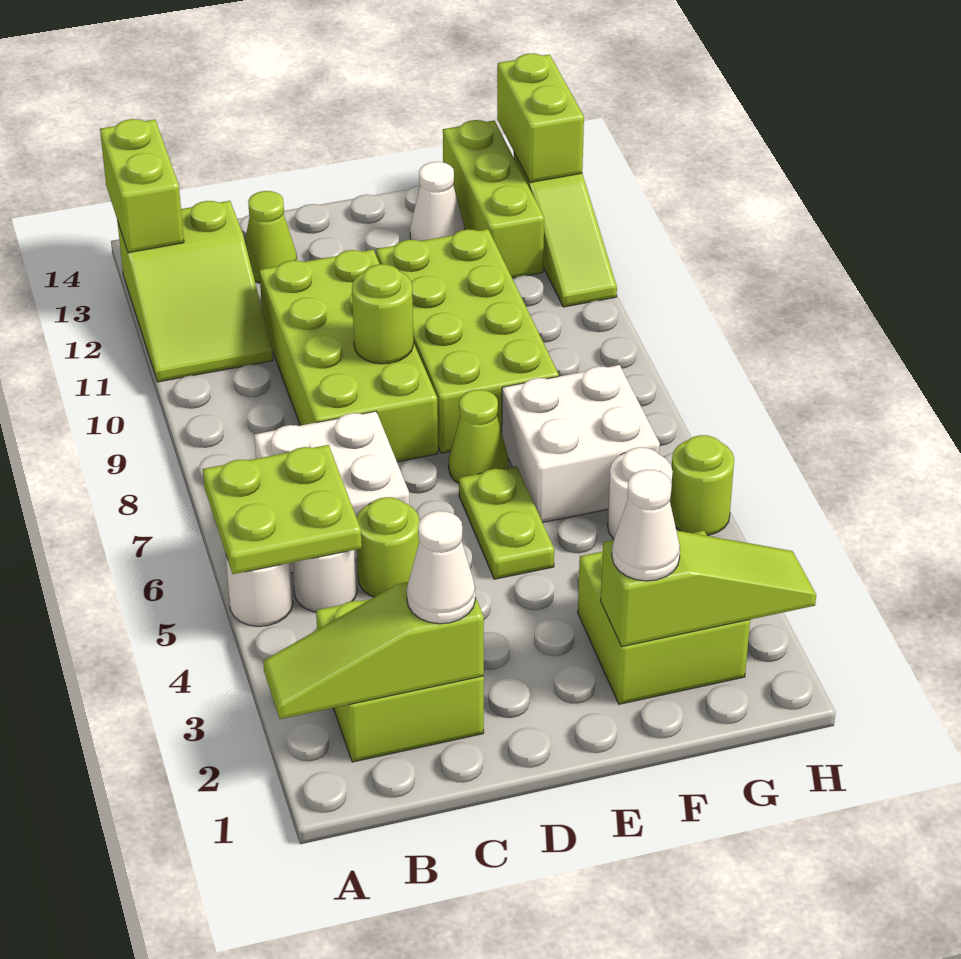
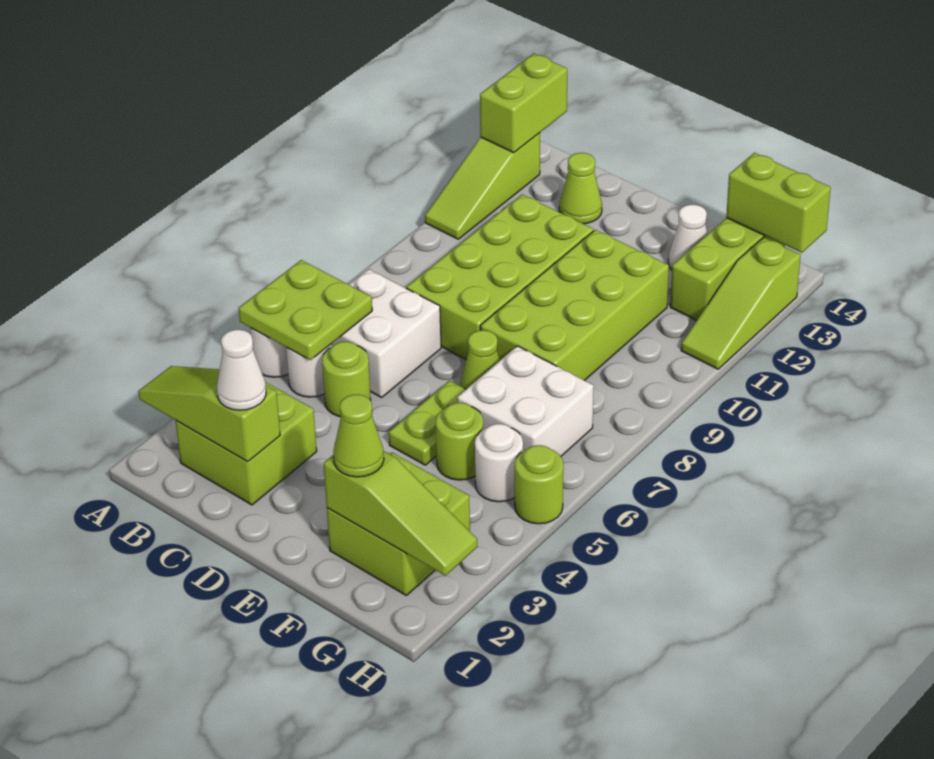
lime 2x3 slope [117,201,273,382] -> lime 1x3 slope [425,133,540,239]
lime 1x1 round brick [352,264,413,364] -> lime 1x1 round brick moved to [436,403,483,480]
white 1x1 cone [612,470,680,581] -> lime 1x1 cone [333,394,384,477]
lime 1x2 brick [497,54,584,182] -> lime 1x2 brick turned to [726,153,831,253]

